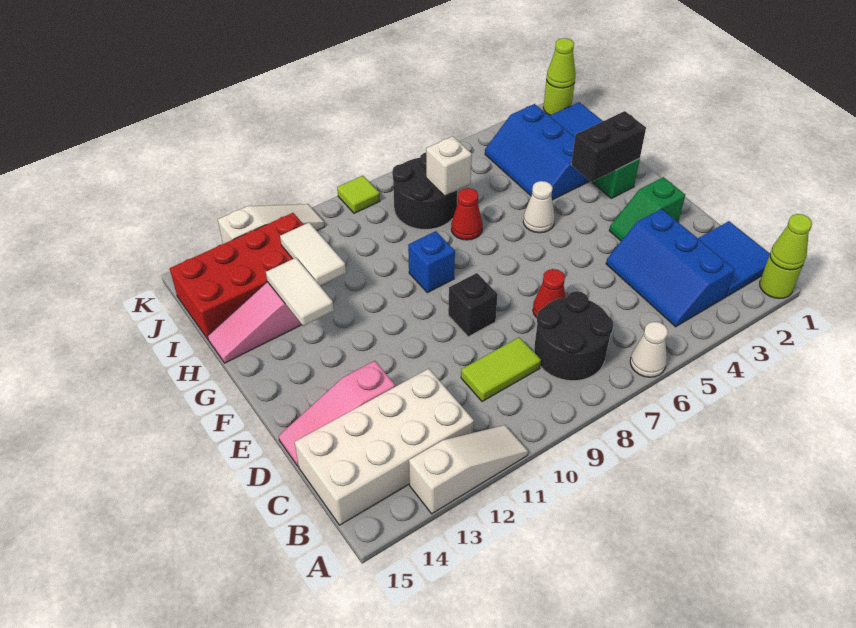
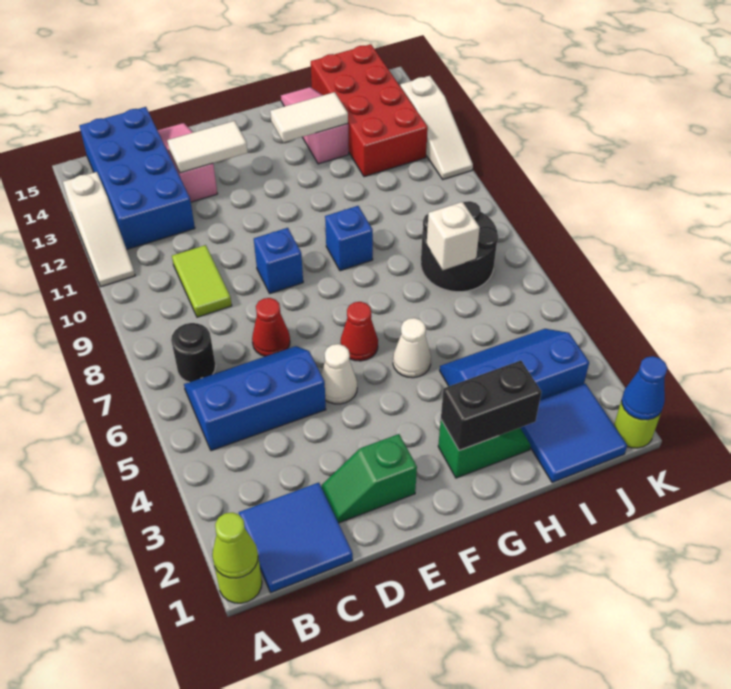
white 1x1 cone [630,322,668,377] -> white 1x1 cone moved to [321,344,357,404]
blue 2x3 slope [606,209,735,327] -> blue 2x3 slope moved to [184,346,326,451]
black 2x2 round brick [534,291,613,381] -> black 1x1 round brick [171,323,216,382]
white 2x4 brick [294,369,474,525] -> blue 2x4 brick [79,107,195,250]
green 1x2 slope [609,177,685,241] -> green 1x2 slope turned to [321,434,417,523]
black 1x1 brick [448,273,498,337] -> blue 1x1 brick [254,228,303,293]
black 1x2 brick [571,111,646,182] -> black 1x2 brick turned to [441,361,541,450]
red 1x1 cone [451,188,483,240] -> red 1x1 cone moved to [340,302,378,361]
white 1x2 tile [280,223,346,285] -> white 1x2 tile moved to [167,121,248,173]
lime 1x1 cone [546,38,576,88] -> blue 1x1 cone [622,356,667,420]
lime 1x1 tile [337,176,380,213] -> none

